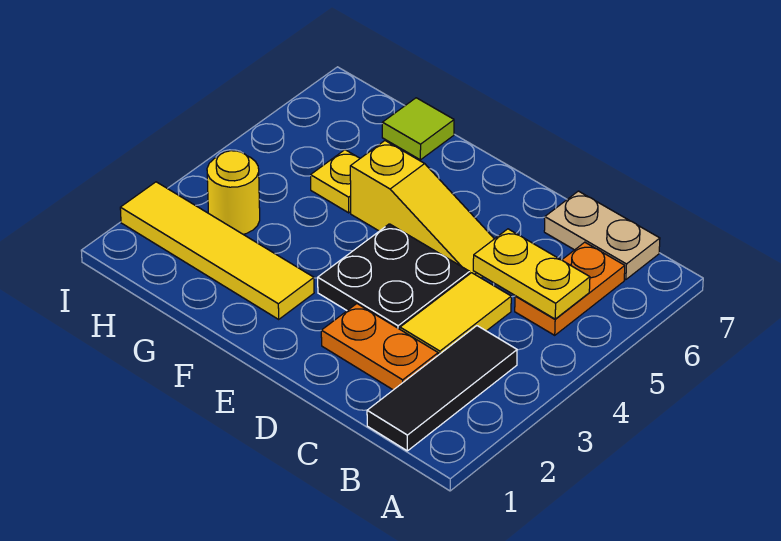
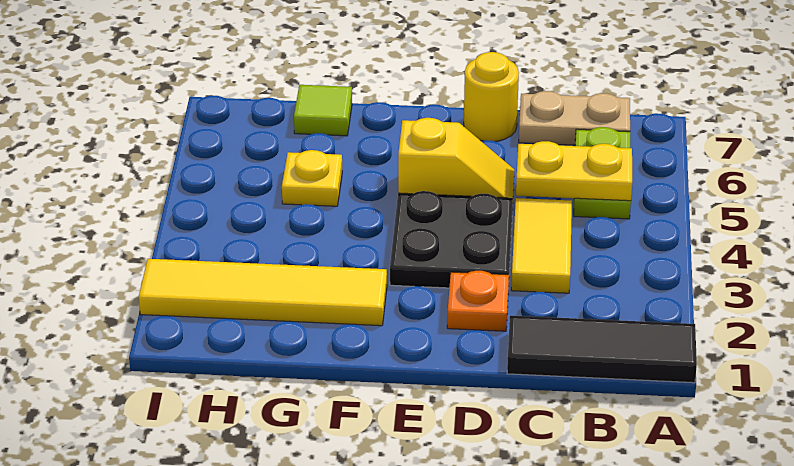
black 1x3 tile [367,326,517,451] -> black 1x3 tile turned to [507,316,697,383]
orange 1x2 plate [515,242,625,335] -> lime 1x2 plate [574,127,631,219]
orange 1x2 plate [321,304,438,390] -> orange 1x1 plate [447,271,509,331]
yellow 1x3 slope [350,141,494,278] -> yellow 1x2 slope [398,118,514,210]
yellow 1x1 round brick [207,151,260,234] -> yellow 1x1 round brick moved to [464,52,519,141]

